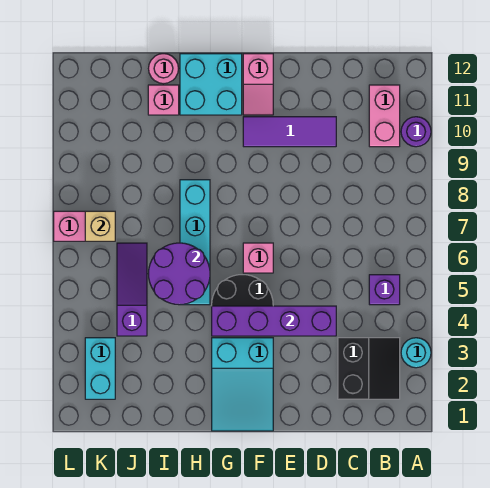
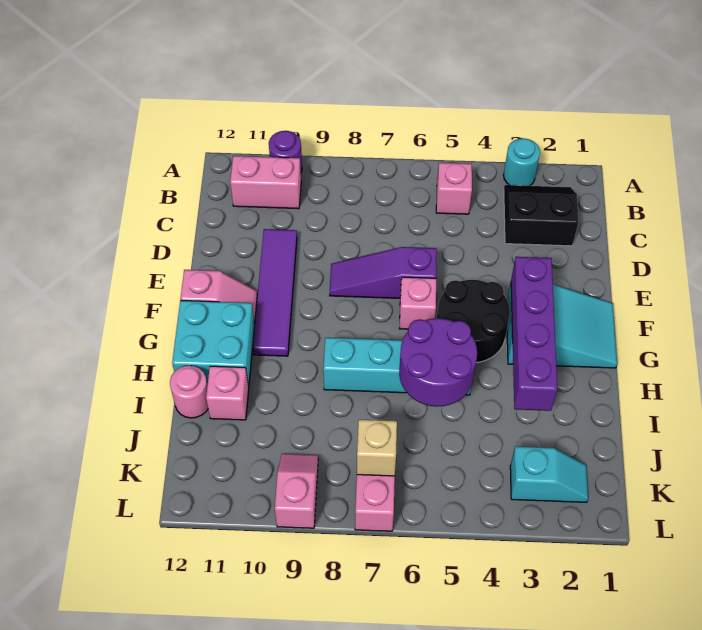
purple 1x1 brick [369,275,400,305] -> pink 1x1 brick [436,163,472,214]
purple 1x4 brick [212,306,336,336] -> purple 1x4 brick moved to [511,257,557,411]
purple 1x3 tile [243,117,336,147] -> purple 1x4 tile [253,229,297,356]
purple 1x3 slope [117,243,147,336] -> purple 1x3 slope moved to [330,247,437,298]
cyan 1x2 brick [85,338,115,399] -> cyan 1x2 slope [510,446,588,502]
none -> pink 1x2 slope [275,454,318,528]

